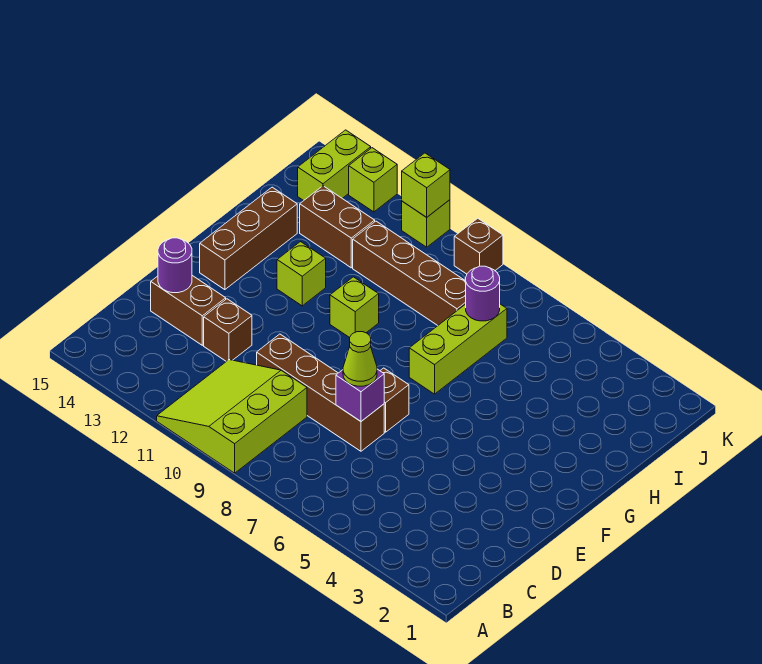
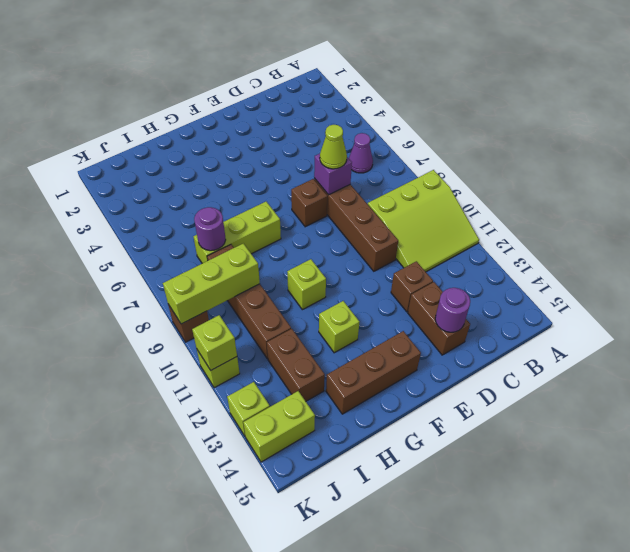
none -> purple 1x1 cone [349,133,373,173]
none -> lime 1x3 brick [163,243,260,324]

